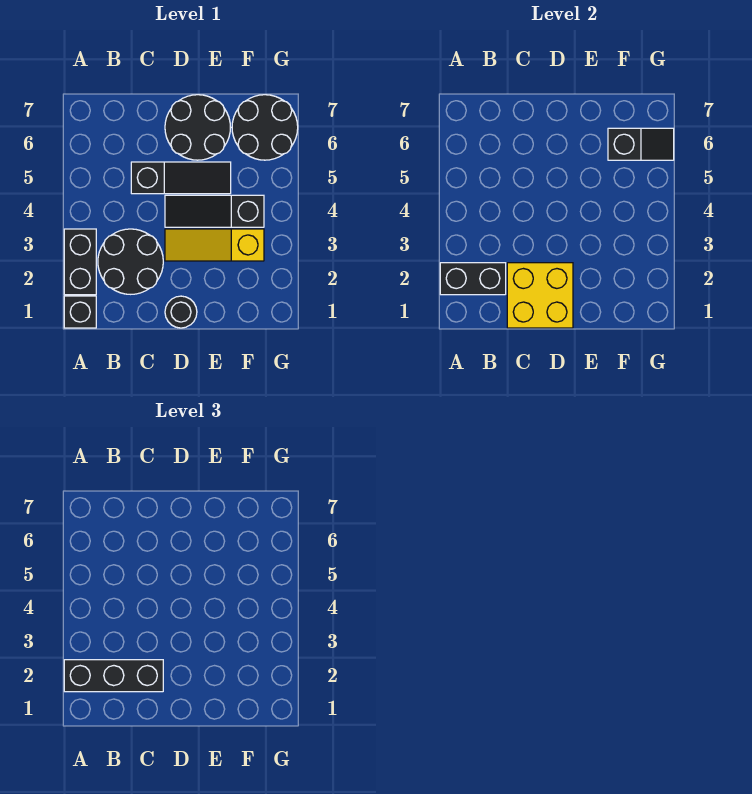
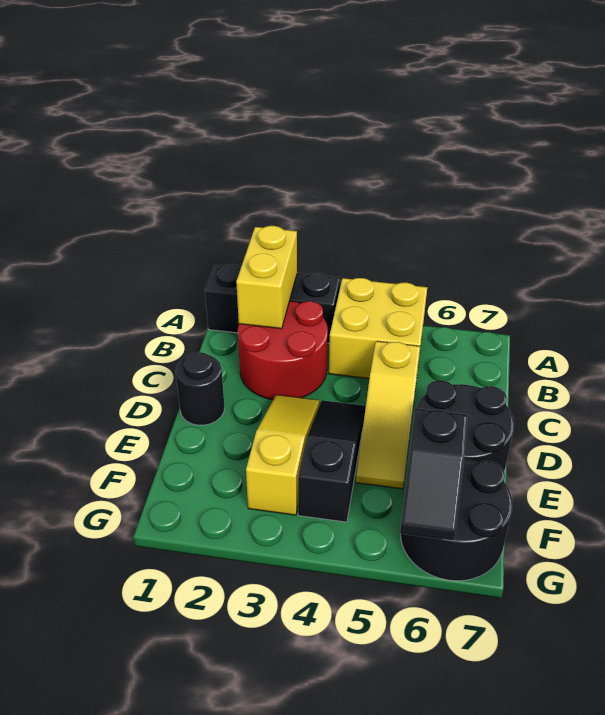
black 1x2 brick [440,263,506,295] -> yellow 1x2 brick [236,226,297,329]
black 1x3 brick [64,660,163,692] -> none
black 2x2 round brick [98,229,163,294] -> red 2x2 round brick [238,301,328,400]
yellow 2x2 brick [507,263,573,328] -> yellow 2x2 brick moved to [329,278,427,379]
black 1x3 slope [131,162,231,194] -> yellow 1x3 slope [356,341,420,489]

